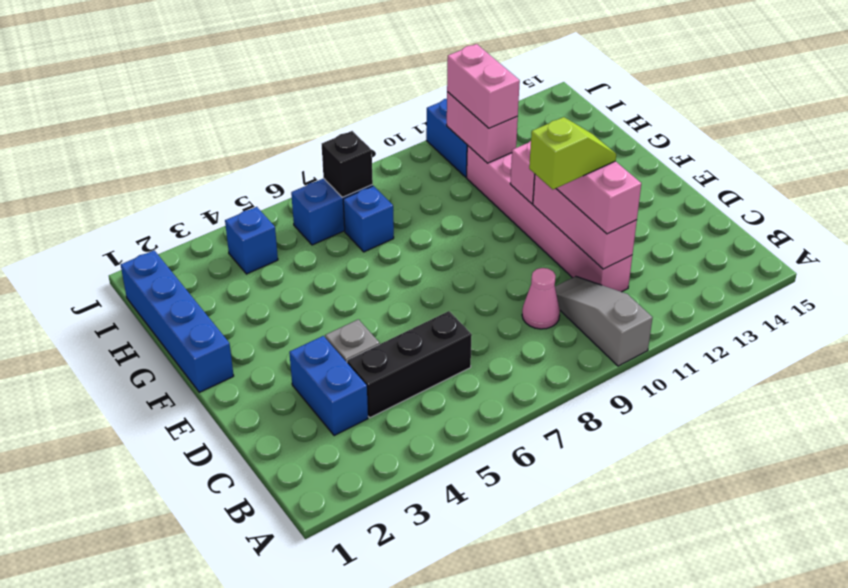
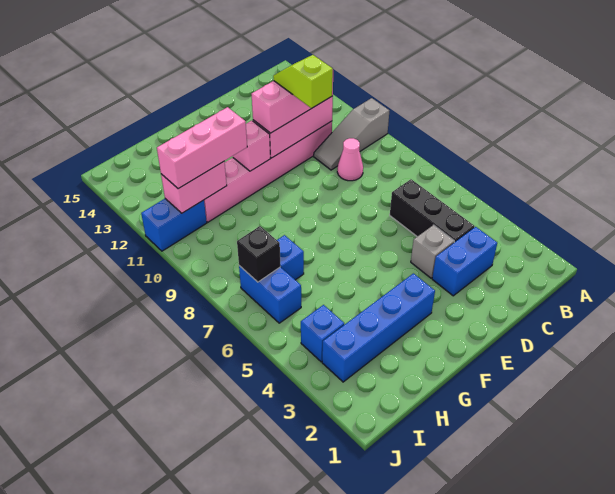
blue 1x4 brick [121,250,234,392] -> blue 1x4 brick moved to [322,273,435,382]
pink 1x2 brick [447,44,520,128] -> pink 1x3 brick [157,107,247,189]

